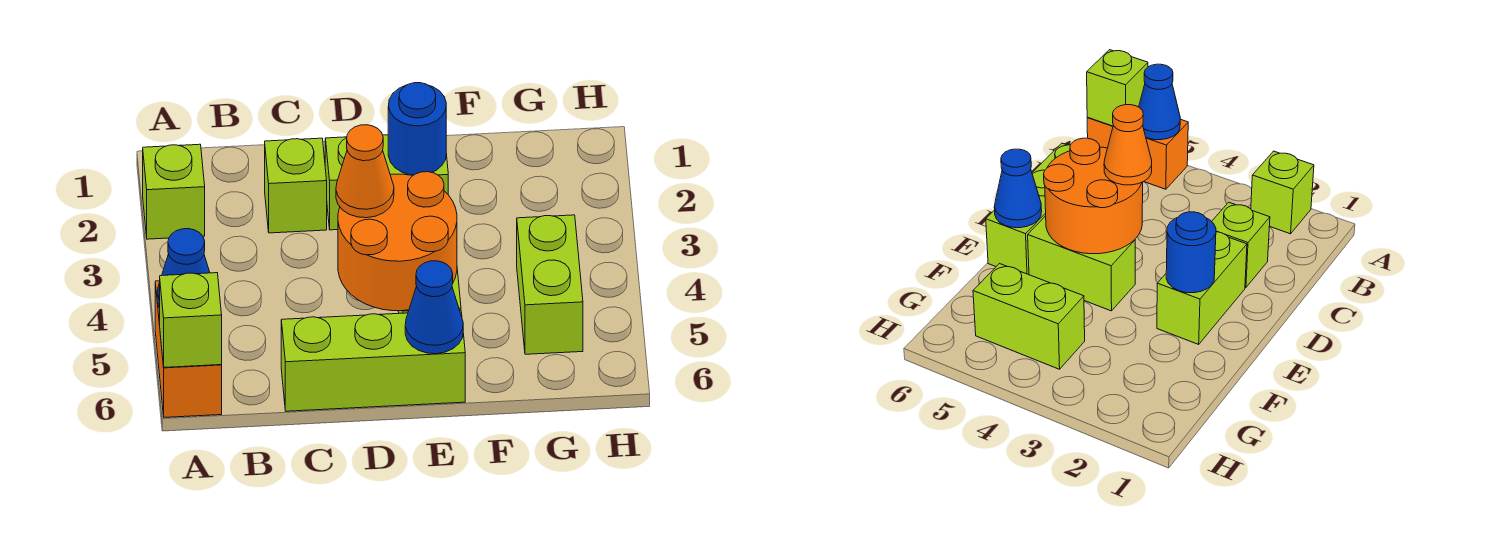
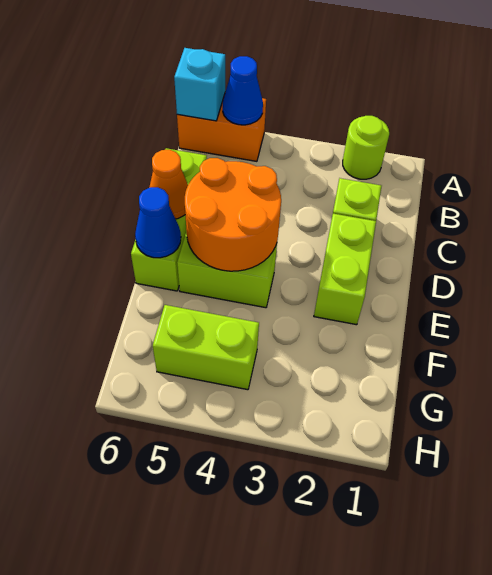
lime 1x1 brick [143,144,205,239] -> lime 1x1 round brick [343,116,389,179]
lime 1x1 brick [160,273,222,367] -> cyan 1x1 brick [174,48,225,121]
orange 1x1 cone [336,125,394,218] -> orange 1x1 cone moved to [149,150,188,219]
blue 1x1 round brick [388,83,446,175] -> none

